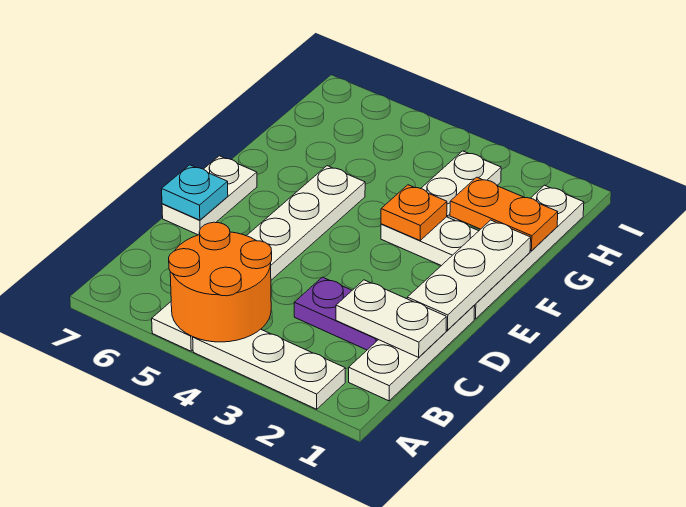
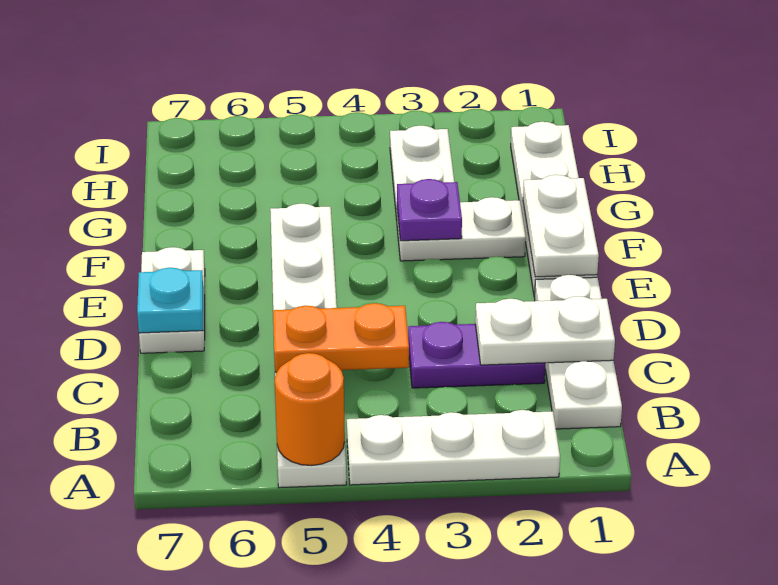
orange 2x2 round brick [169,222,272,342] -> orange 1x1 round brick [275,353,345,465]
white 1x3 plate [407,220,531,330] -> white 1x2 plate [523,175,599,277]
orange 1x1 plate [381,185,447,240] -> purple 1x1 plate [397,179,462,241]
orange 1x2 plate [450,177,558,251] -> orange 1x2 plate moved to [273,303,409,372]

